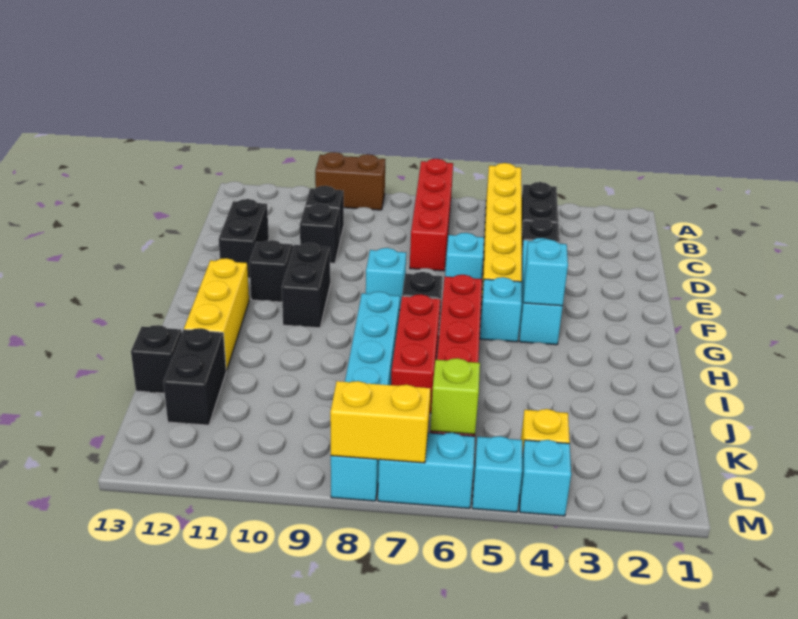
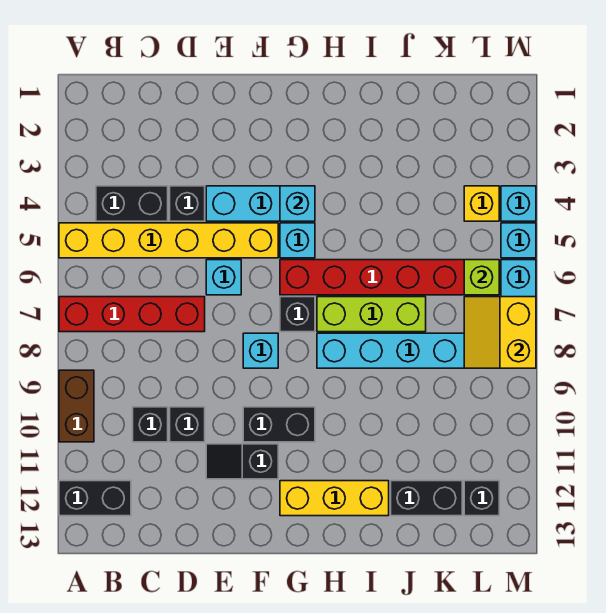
black 1x2 brick [219,199,269,278] -> black 1x2 brick moved to [59,481,131,516]
red 1x3 brick [391,294,440,413] -> lime 1x3 brick [317,297,426,332]
black 1x1 brick [131,325,182,393] -> black 1x1 brick moved to [464,481,499,516]

